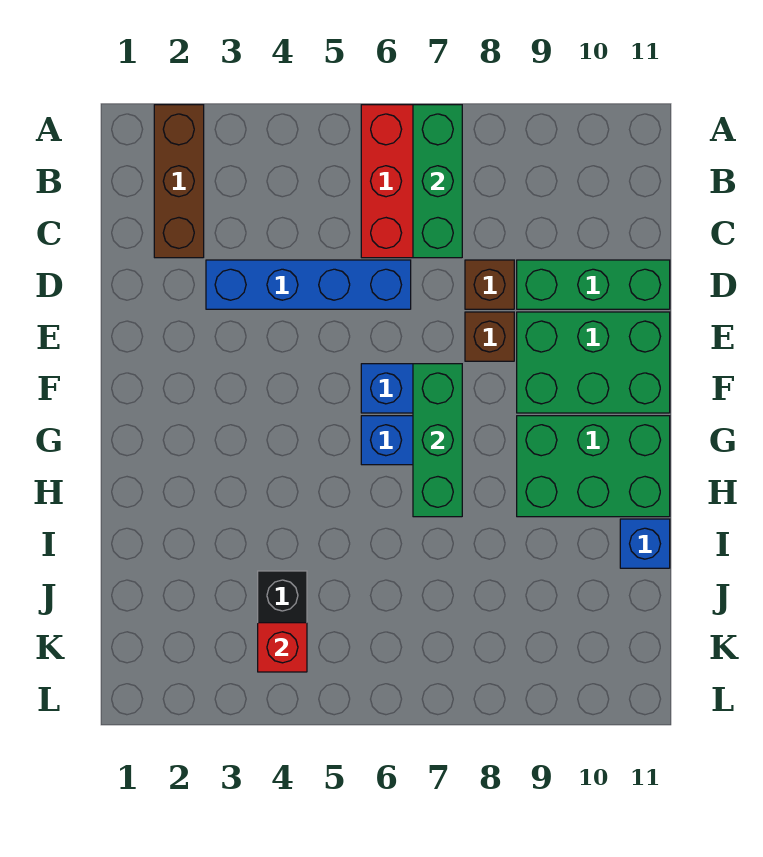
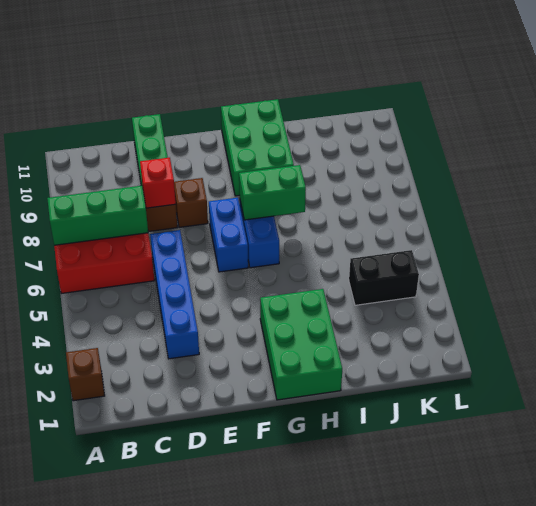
brown 1x3 brick [154,105,204,258] -> brown 1x1 brick [66,348,105,401]
green 2x3 brick [517,312,670,413] -> green 2x3 brick moved to [260,289,342,400]
green 1x3 brick [413,364,462,517] -> green 1x2 brick [239,165,306,220]
blue 1x1 brick [620,519,670,568] -> none
red 1x1 brick [258,623,307,672] -> red 1x1 brick moved to [140,158,176,208]

